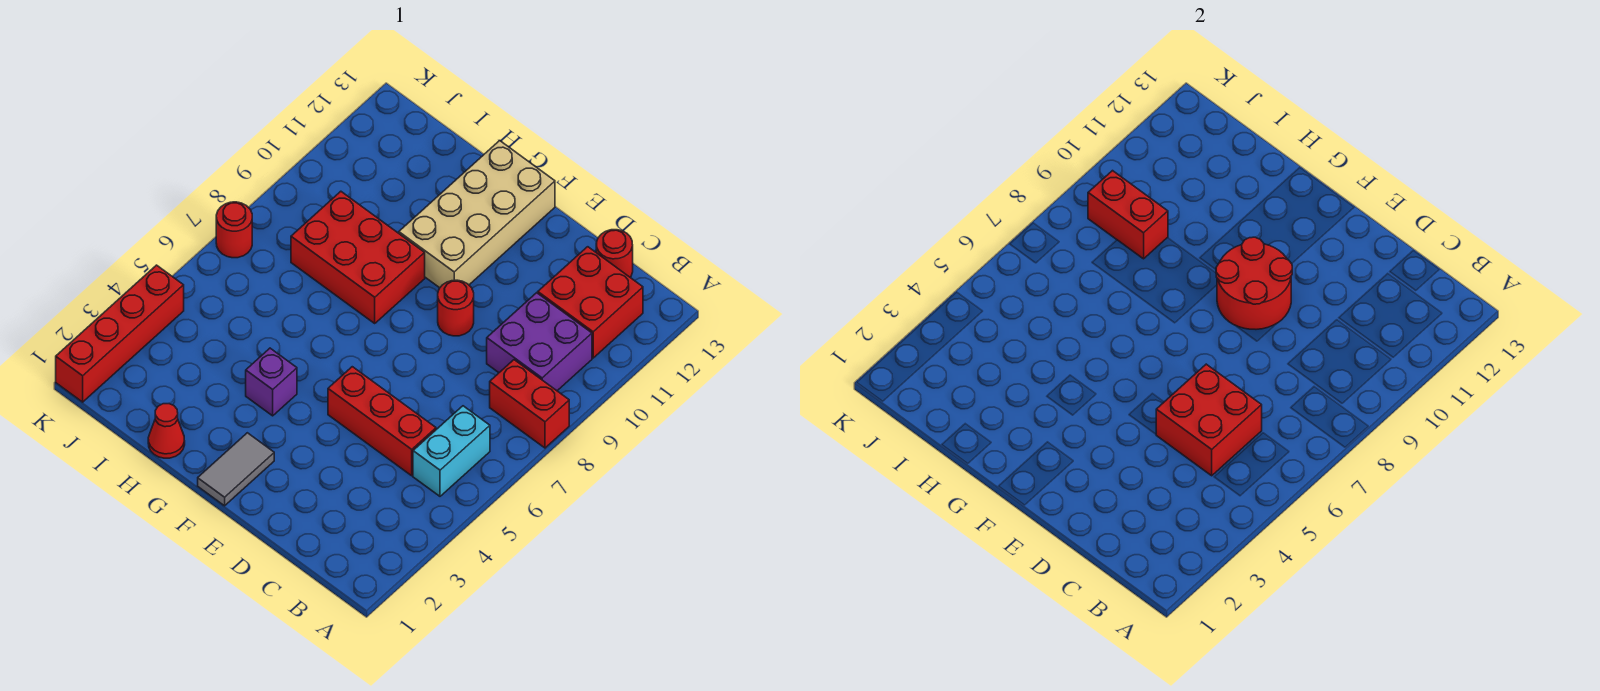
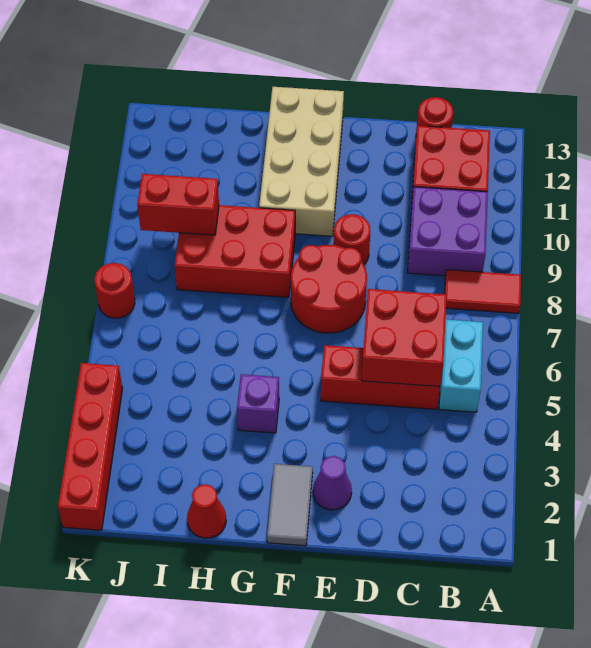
red 1x2 brick [490,360,569,448] -> red 1x2 tile [445,270,521,313]
none -> purple 1x1 cone [313,456,352,510]
red 2x2 round brick [1216,237,1292,329] -> red 2x2 round brick moved to [291,245,367,333]

